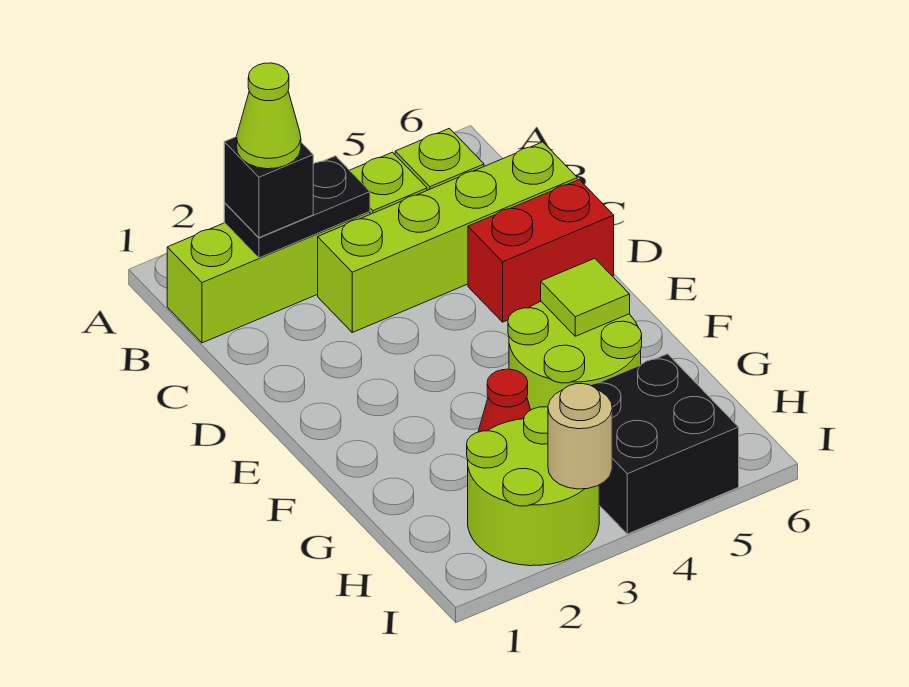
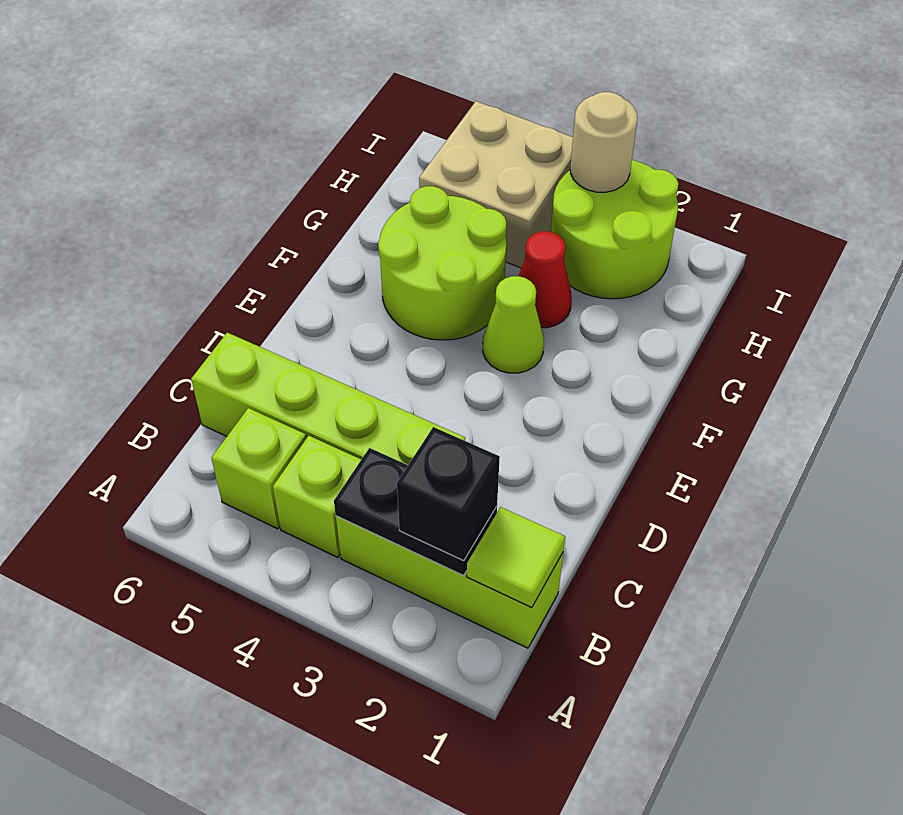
lime 1x1 cone [237,63,301,169] -> lime 1x1 cone moved to [483,276,544,373]
red 1x2 brick [468,180,614,322] -> none
lime 1x1 tile [541,258,630,336] -> lime 1x1 tile moved to [467,507,565,607]
black 2x2 brick [591,354,739,534] -> tan 2x2 brick [419,101,573,268]

